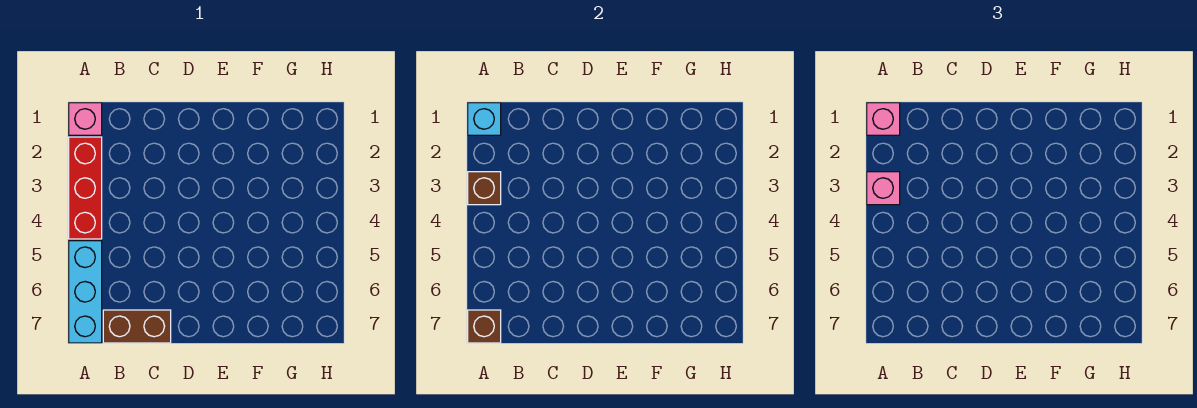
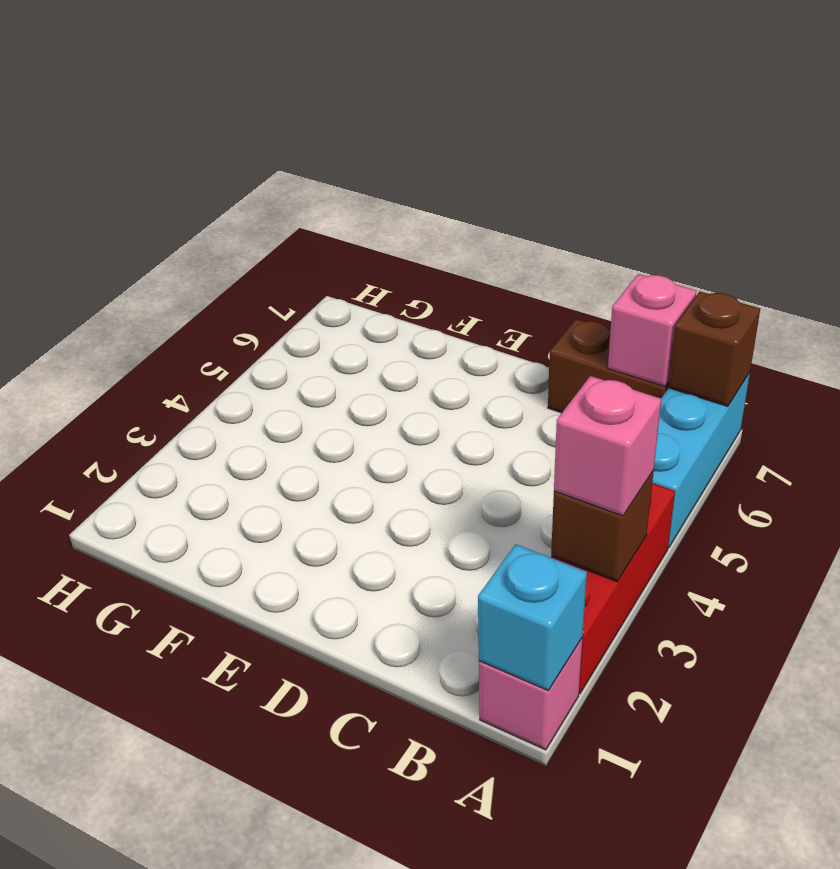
pink 1x1 brick [867,103,900,135] -> pink 1x1 brick moved to [608,274,696,386]

